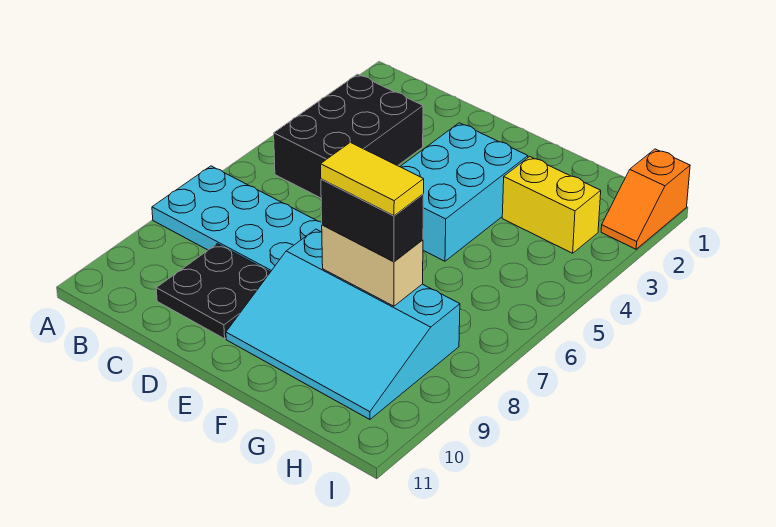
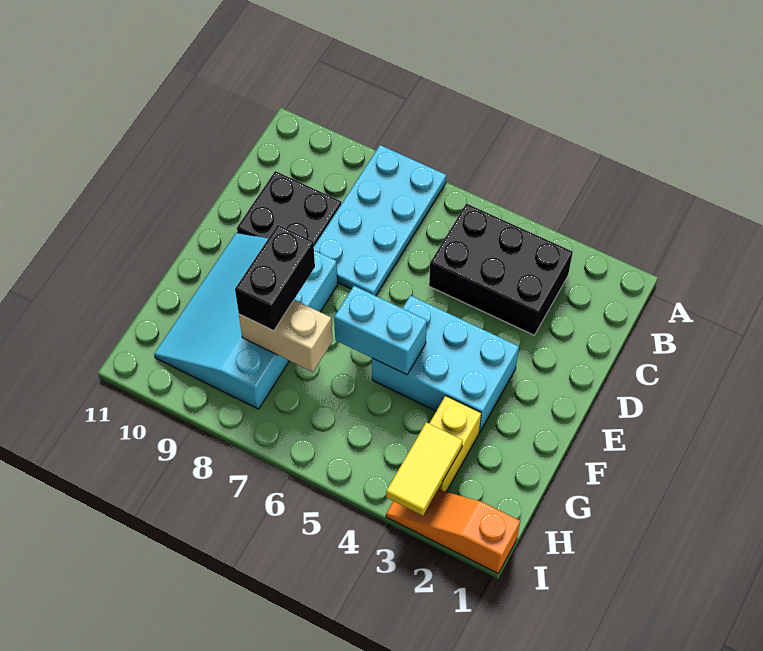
none -> cyan 1x2 brick [334,286,427,375]
tan 1x2 brick [322,225,423,306] -> tan 1x2 brick turned to [239,300,333,372]
yellow 1x2 tile [321,142,424,216] -> yellow 1x2 tile moved to [386,422,463,516]
orange 1x2 slope [601,149,690,249] -> orange 1x3 slope [386,490,520,574]

